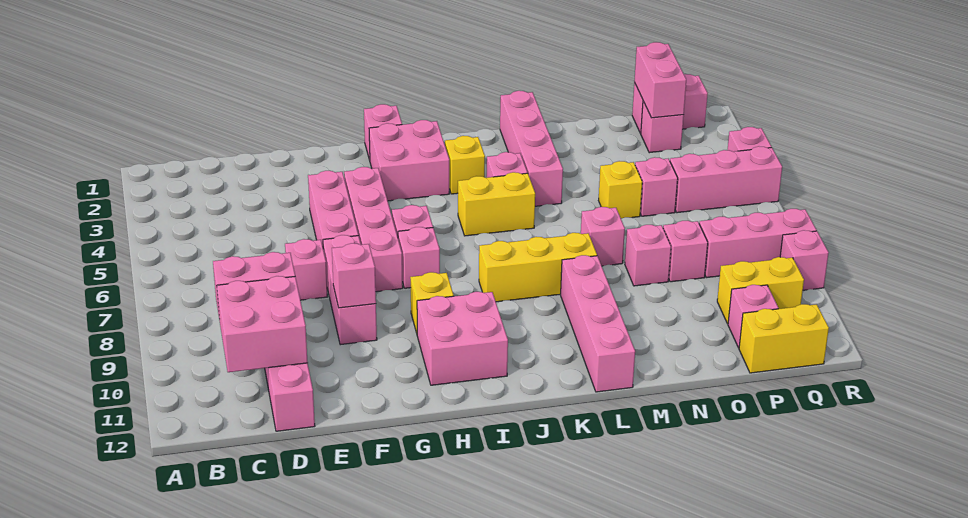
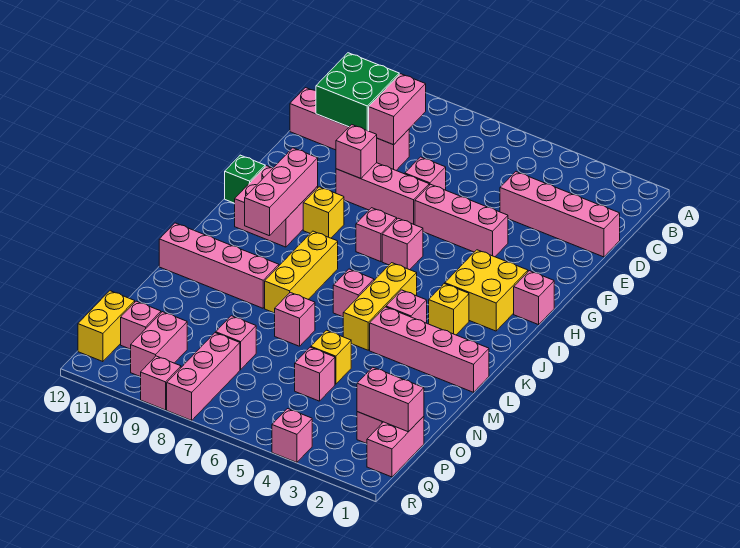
pink 2x2 brick [217,276,308,372] -> green 2x2 brick [316,53,399,131]
pink 1x4 brick [344,167,403,292] -> pink 1x4 brick moved to [500,172,620,257]
pink 2x2 brick [369,120,449,201] -> yellow 2x2 brick [445,250,528,331]
none -> green 1x1 brick [225,155,265,203]
yellow 1x2 brick [458,172,535,236] -> yellow 1x3 brick [343,263,417,350]
pink 1x1 brick [625,225,671,286] -> pink 1x1 brick moved to [333,269,374,317]
pink 1x3 brick [670,146,782,213] -> pink 1x3 brick moved to [245,148,318,236]
yellow 1x2 brick [717,257,804,324] -> pink 1x2 brick [131,312,187,377]

